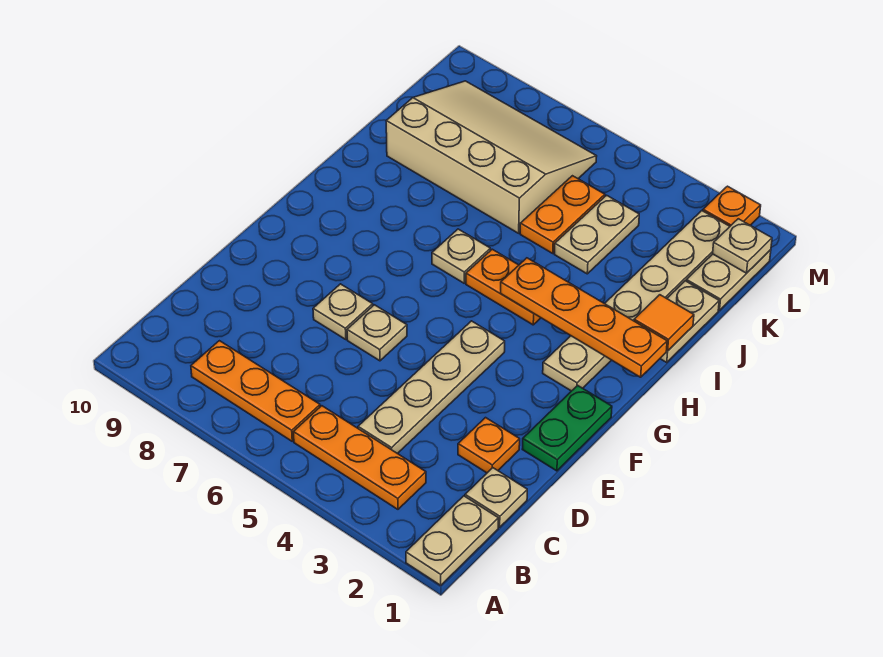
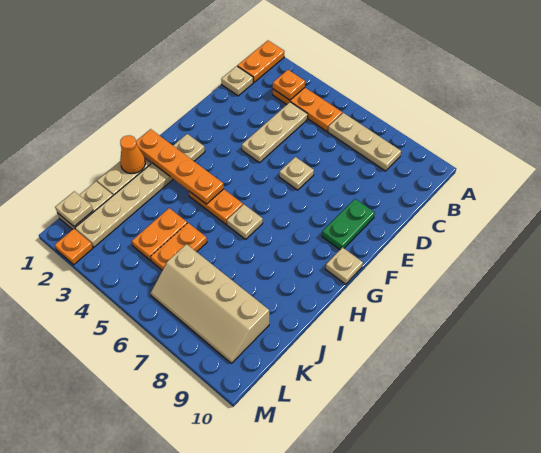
tan 1x2 plate [406,496,498,585] -> orange 1x2 plate [237,41,285,82]
orange 1x3 plate [191,341,320,441] -> tan 1x3 plate [328,113,401,171]
tan 1x4 plate [358,321,505,454] -> tan 1x3 plate [242,102,308,163]
orange 1x1 plate [458,418,520,473] -> orange 1x1 plate moved to [273,70,305,100]
green 1x2 plate [522,385,612,471] -> green 1x2 plate moved to [322,199,375,250]
tan 1x1 plate [313,284,373,339] -> tan 1x1 plate moved to [326,247,363,284]
orange 1x1 tile [634,295,694,351] -> orange 1x1 cone [120,135,145,174]
tan 1x2 plate [554,195,639,274] -> orange 1x2 plate [132,208,187,261]
tan 3x4 slope [386,81,597,233] -> tan 2x4 slope [151,244,269,363]

